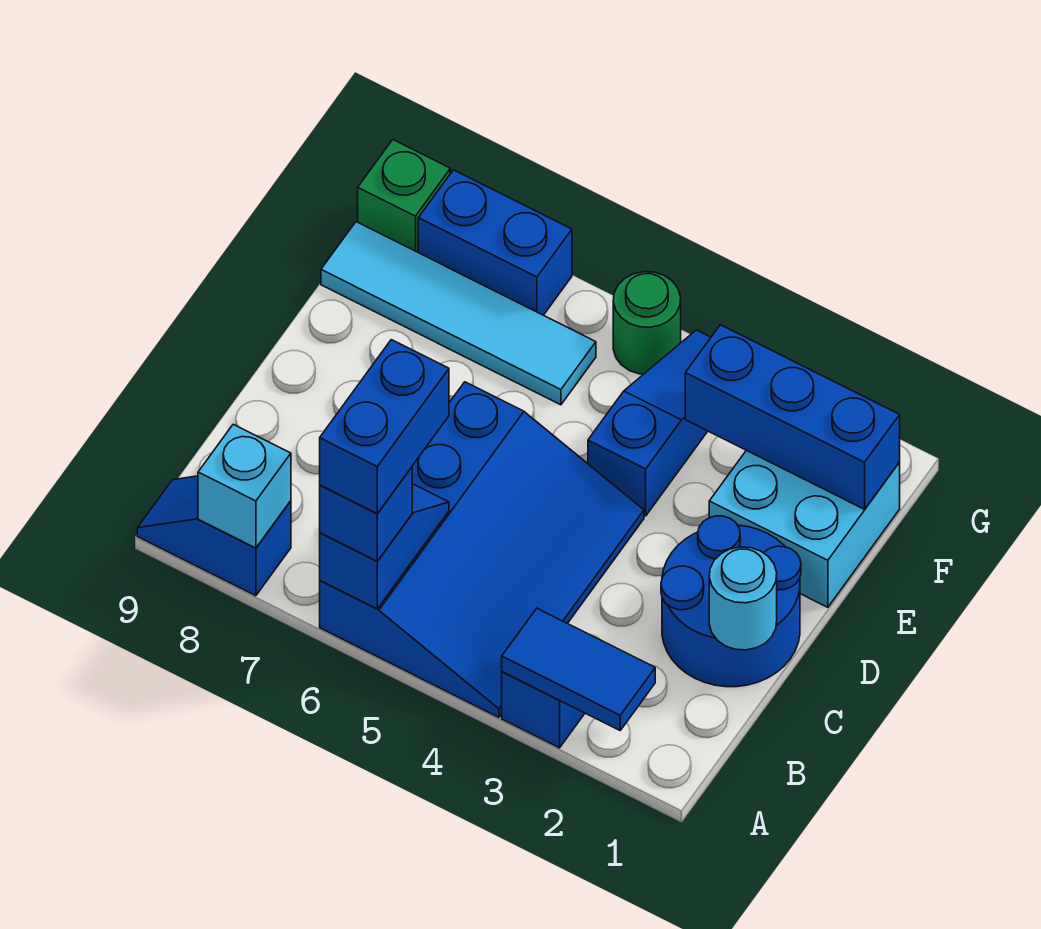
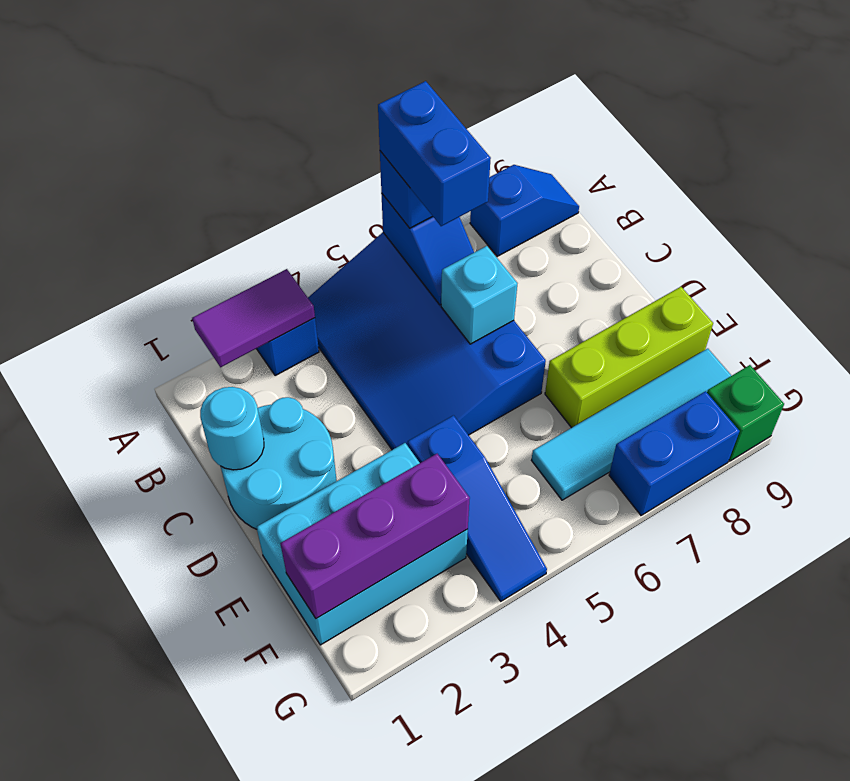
blue 1x2 tile [502,608,655,730] -> purple 1x2 tile [192,269,315,367]
cyan 1x1 brick [198,424,291,548] -> cyan 1x1 brick moved to [441,246,517,344]
blue 2x2 round brick [661,516,801,687] -> cyan 2x2 round brick [221,397,336,529]
cyan 2x2 brick [709,450,900,607] -> cyan 2x3 brick [257,443,468,645]
none -> lime 1x3 brick [545,287,713,428]
blue 1x3 brick [685,325,900,509] -> purple 1x3 brick [280,454,470,619]
green 1x1 round brick [613,272,681,374] -> none

